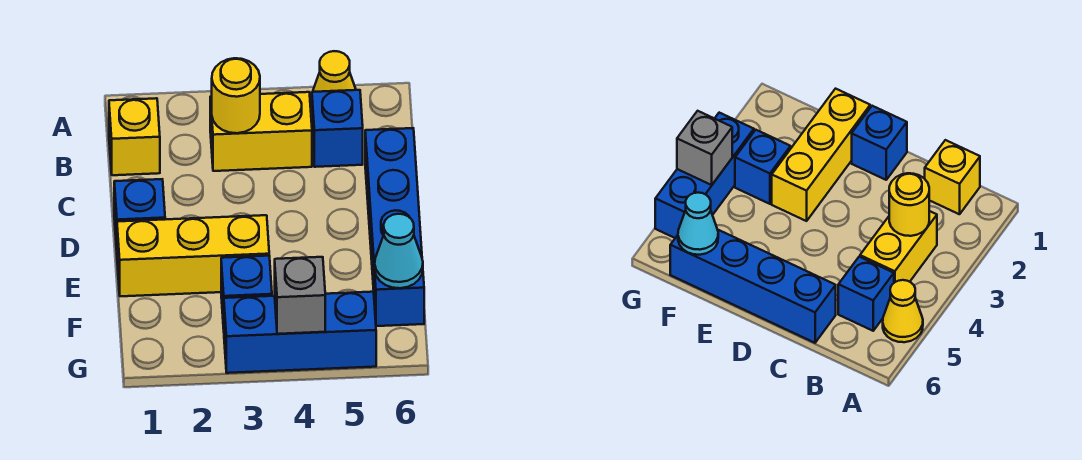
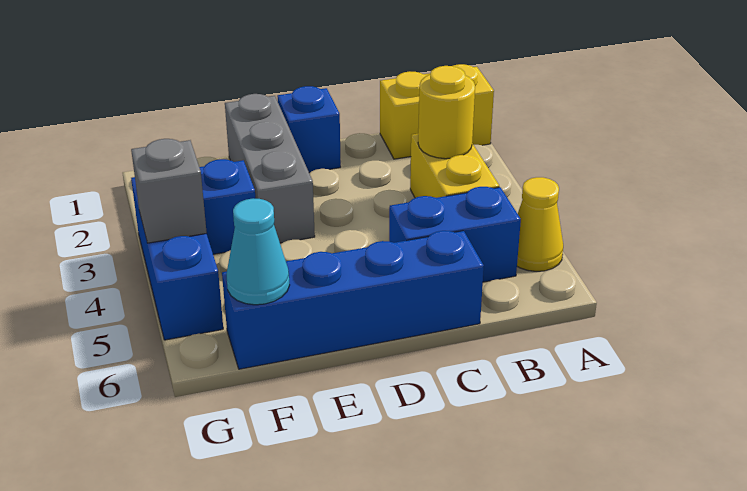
yellow 1x1 brick [109,98,160,175] -> yellow 1x2 brick [380,64,494,159]
blue 1x1 brick [312,90,363,167] -> blue 1x2 brick [389,187,521,282]
yellow 1x3 brick [117,215,269,296] -> grey 1x3 brick [225,94,315,243]

